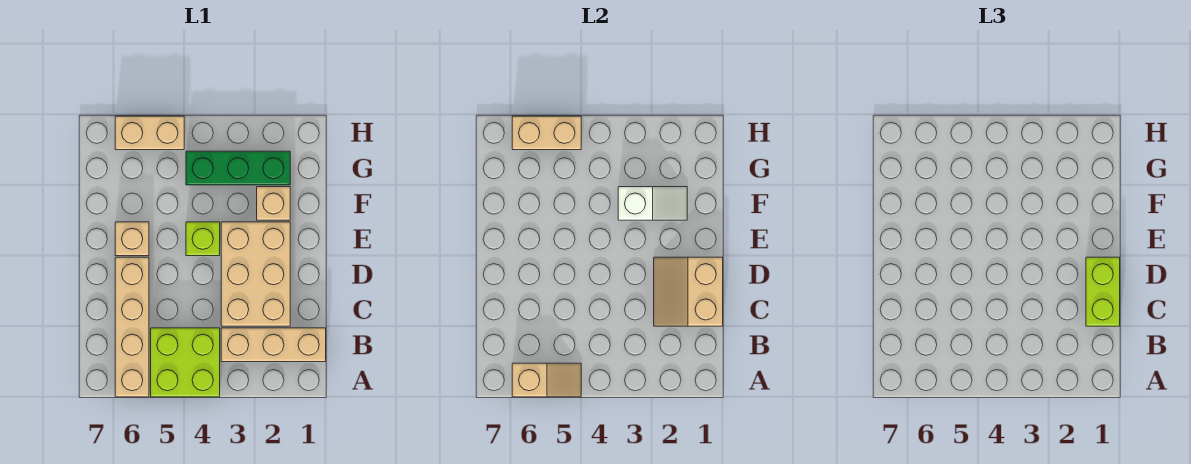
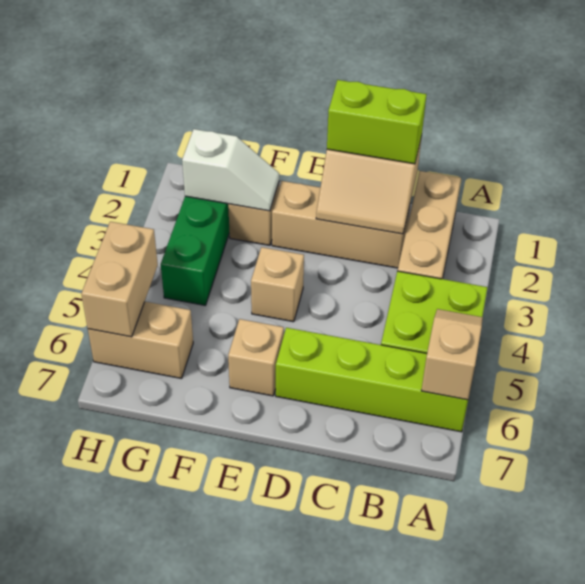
tan 1x4 brick [115,257,149,397] -> lime 1x4 brick [276,328,468,432]
tan 2x3 brick [221,222,290,326] -> tan 1x3 brick [272,181,410,268]
lime 1x1 brick [186,222,220,256] -> tan 1x1 brick [251,247,304,322]
white 1x2 slope [618,187,687,220] -> white 1x2 slope turned to [182,129,279,211]
tan 1x2 brick [115,116,184,150] -> tan 1x2 brick turned to [88,302,193,379]

